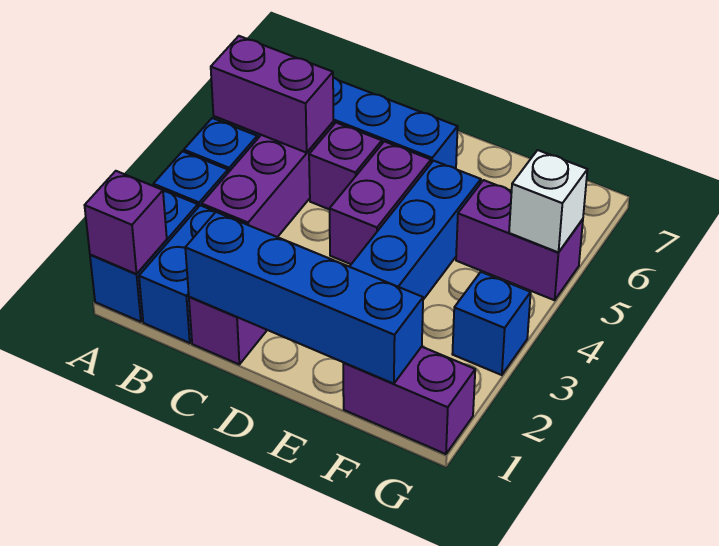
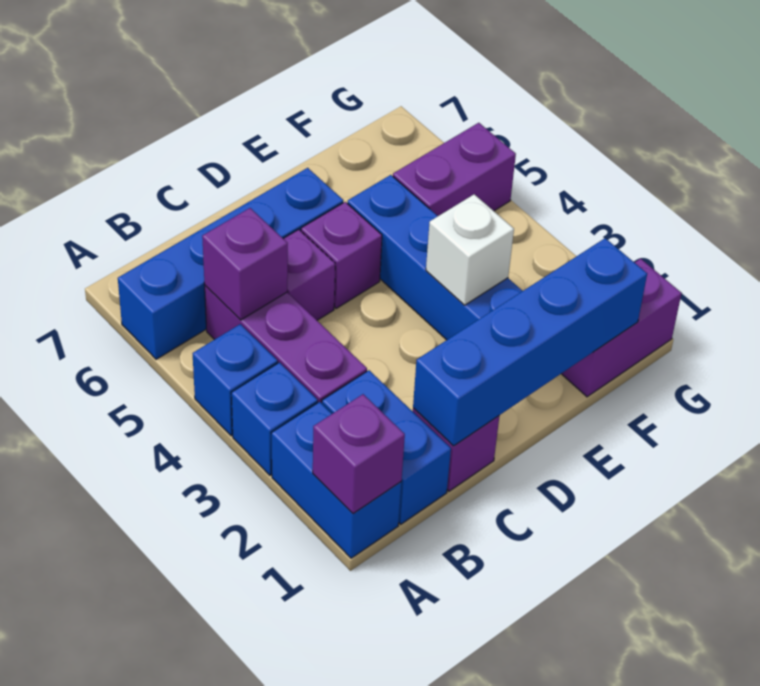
purple 1x2 brick [211,36,333,153] -> purple 1x1 brick [202,208,288,320]
purple 1x2 brick [330,141,431,264] -> purple 1x1 brick [301,202,382,308]
blue 1x1 brick [452,272,531,375] -> none
white 1x1 brick [509,150,587,252] -> white 1x1 brick moved to [426,194,514,305]

